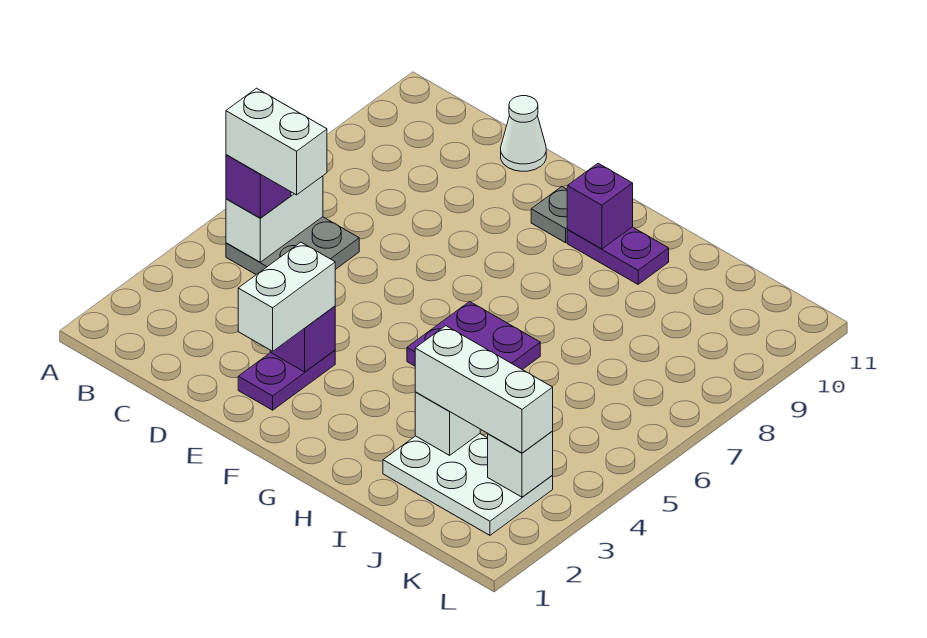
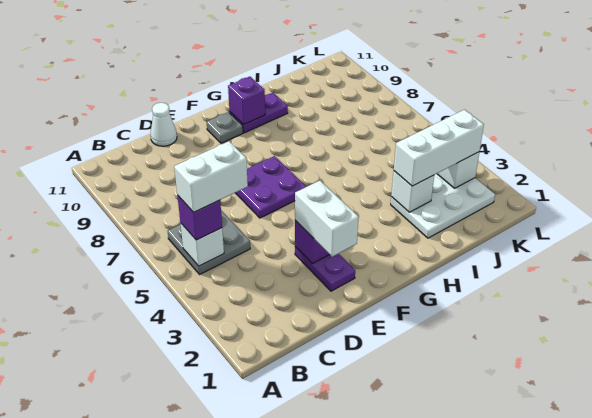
white 1x2 brick [226,176,323,262] -> white 1x1 brick [180,223,224,266]
purple 2x2 plate [407,302,540,370] -> purple 2x2 plate moved to [236,156,307,218]

